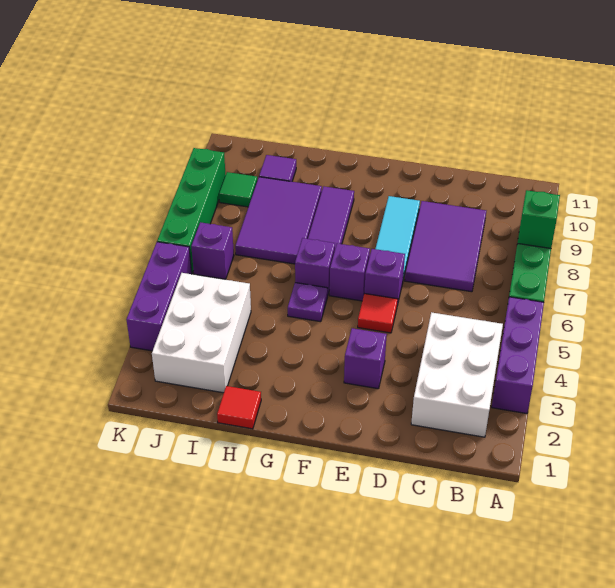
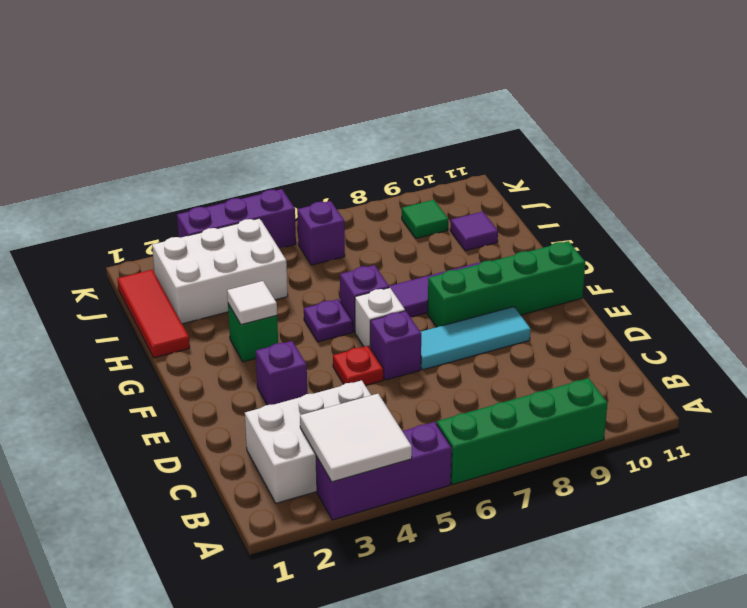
none -> white 2x2 tile [300,394,412,482]
green 1x1 brick [518,190,560,248] -> green 1x1 brick moved to [228,304,278,362]
purple 2x3 tile [405,201,486,292] -> none
red 1x1 tile [358,294,398,333] -> red 1x1 plate [333,346,384,386]
purple 1x1 brick [330,243,370,301] -> white 1x1 brick [355,288,405,347]
none -> white 1x1 tile [227,281,277,325]
red 1x1 tile [217,386,261,429] -> red 1x3 tile [117,270,190,358]
purple 2x3 tile [235,177,322,264] -> none
green 1x4 brick [157,148,226,273] -> green 1x4 brick moved to [428,241,585,327]

